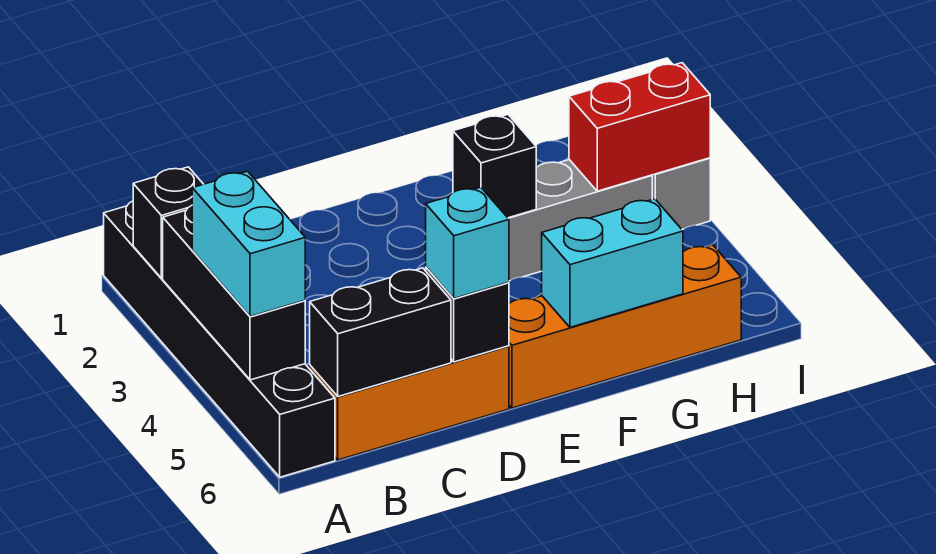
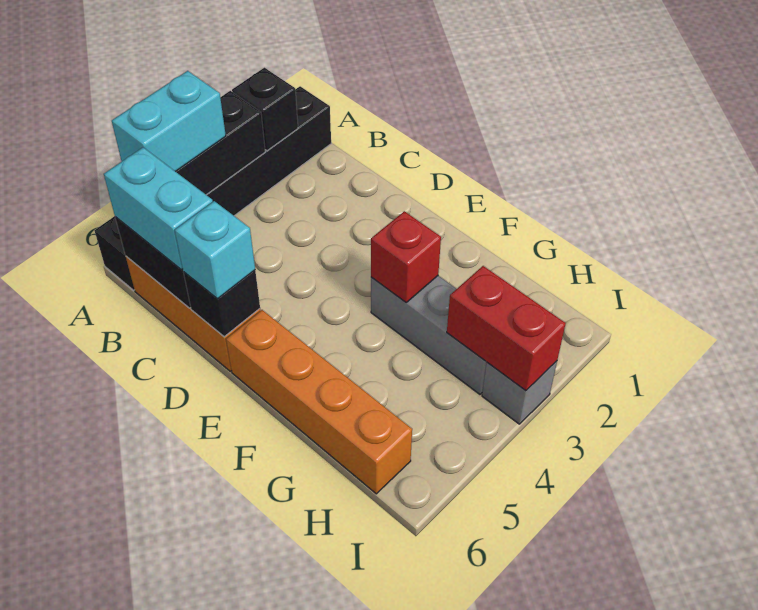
black 1x1 brick [453,115,536,218] -> red 1x1 brick [371,211,441,302]
cyan 1x2 brick [542,199,683,327] -> cyan 1x2 brick moved to [104,147,213,270]

